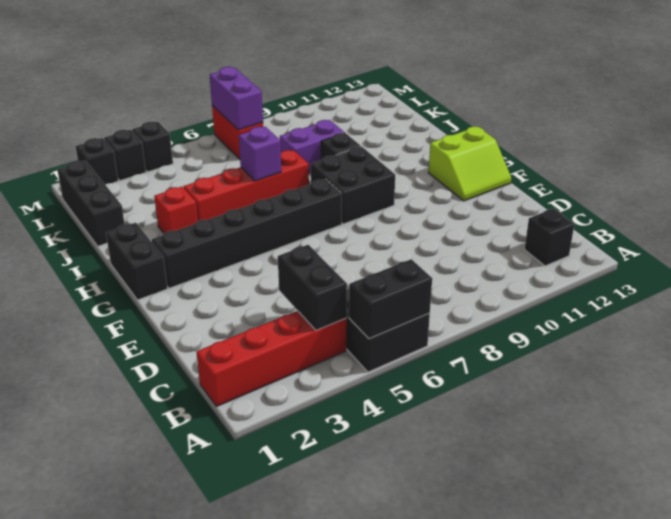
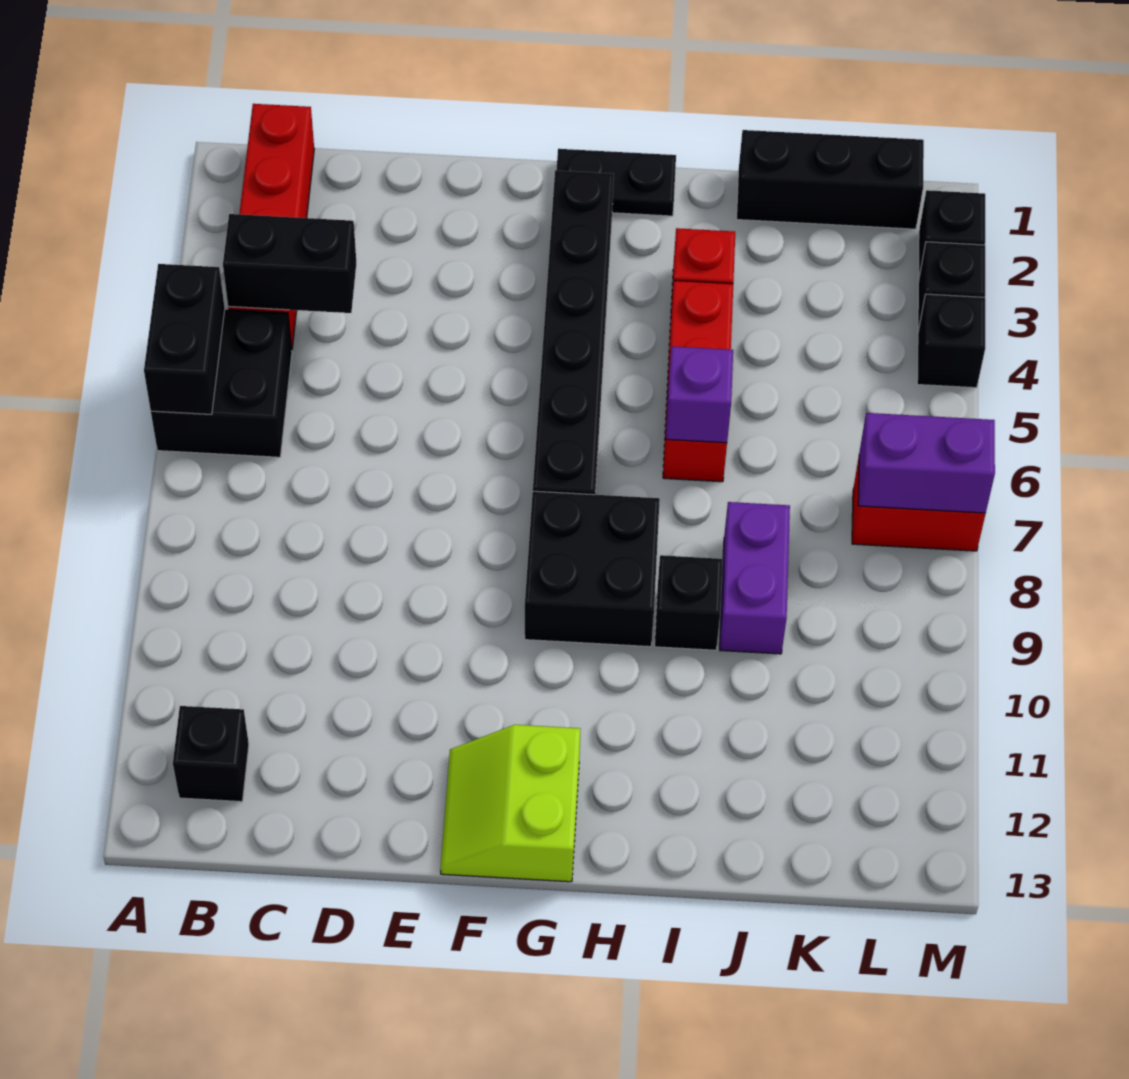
black 1x2 brick [106,223,168,300] -> black 1x2 plate [557,149,676,216]
red 1x4 brick [184,150,309,221] -> red 1x3 brick [663,281,733,482]

